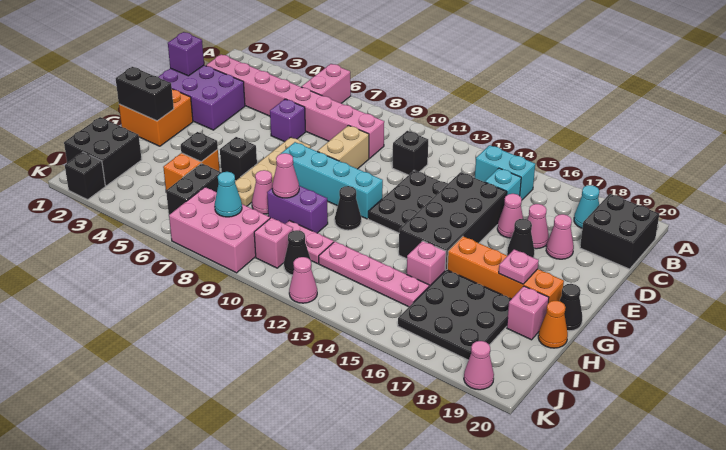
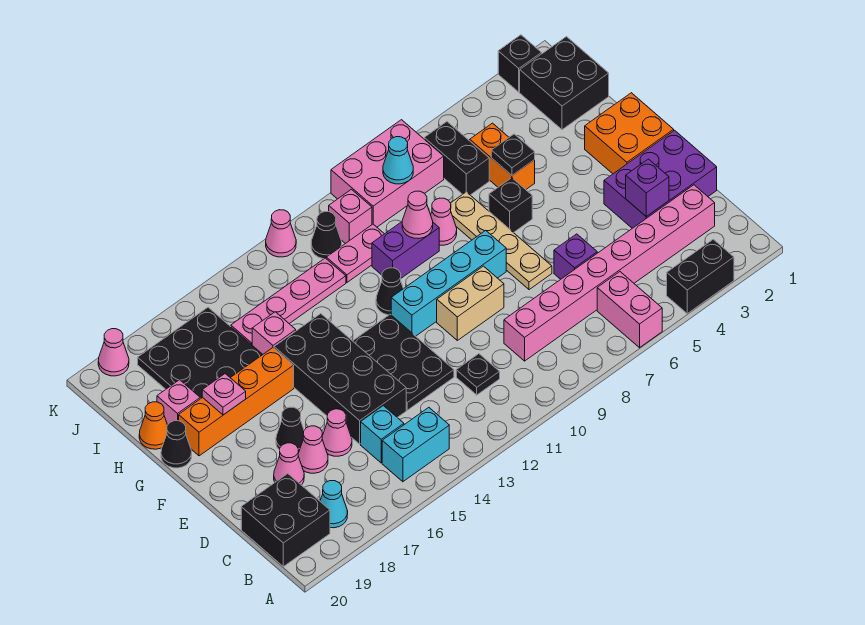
black 1x1 brick [392,131,428,175] -> black 1x1 plate [456,354,500,395]
purple 1x1 brick [168,32,204,76] -> purple 1x1 brick moved to [626,159,669,217]
tan 1x2 brick [317,125,369,169] -> tan 1x2 brick turned to [437,266,504,340]
black 1x2 brick [116,67,174,121] -> black 1x2 brick moved to [667,239,734,314]

